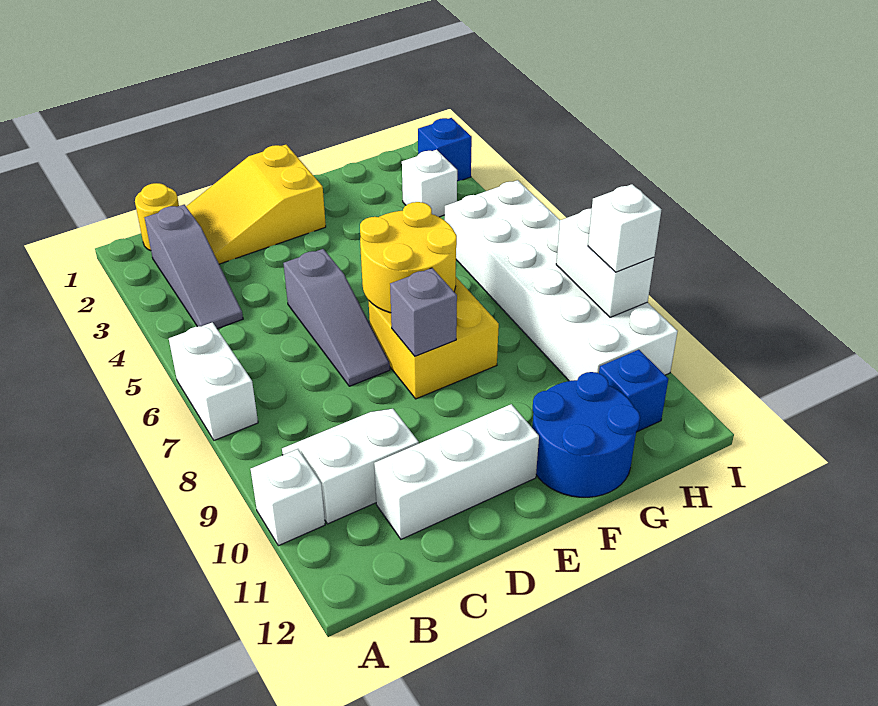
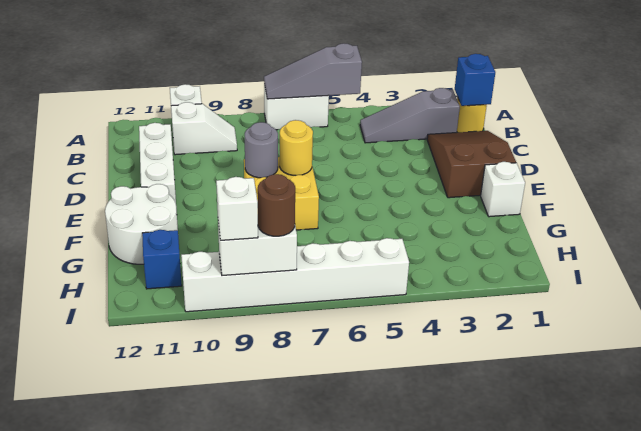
white 2x2 slope [282,409,419,524] -> white 1x2 slope [171,102,237,155]
yellow 2x3 slope [186,145,326,264] -> brown 2x3 slope [427,131,516,198]
grey 1x3 slope [283,249,390,386] -> grey 1x3 slope moved to [264,43,362,99]
yellow 2x2 round brick [360,202,457,313] -> yellow 1x1 round brick [280,120,313,176]
grey 1x1 brick [390,268,457,356] -> grey 1x1 round brick [245,122,278,178]
blue 2x2 round brick [532,372,640,497] -> white 2x2 round brick [105,184,178,264]
white 1x1 brick [402,150,457,217] -> white 1x1 brick moved to [481,162,525,217]
white 2x6 brick [445,180,678,381] -> white 1x6 brick [181,238,409,312]
blue 1x1 brick [418,118,472,181] -> blue 1x1 brick moved to [455,54,495,106]
none -> brown 1x1 round brick [257,174,295,236]

